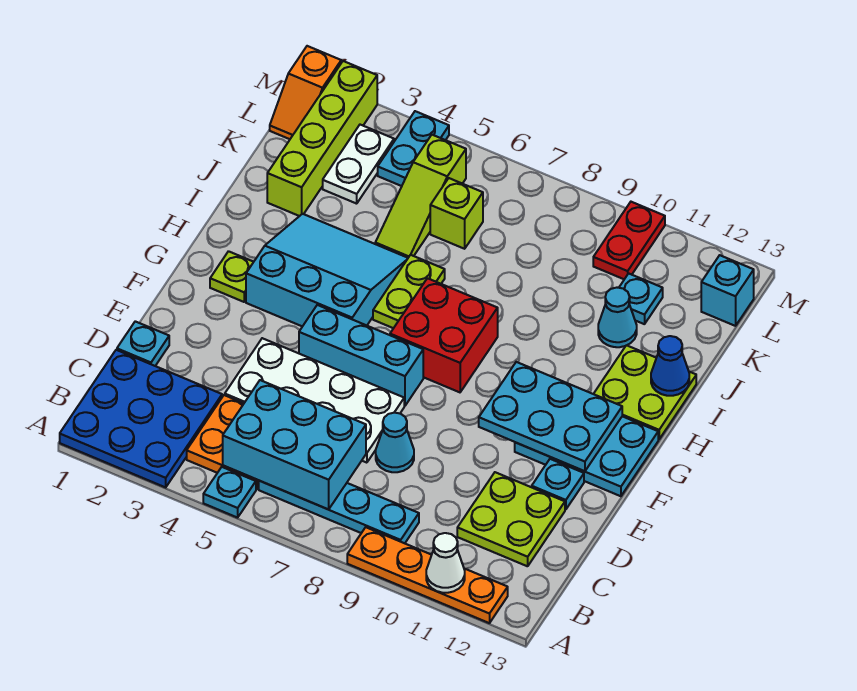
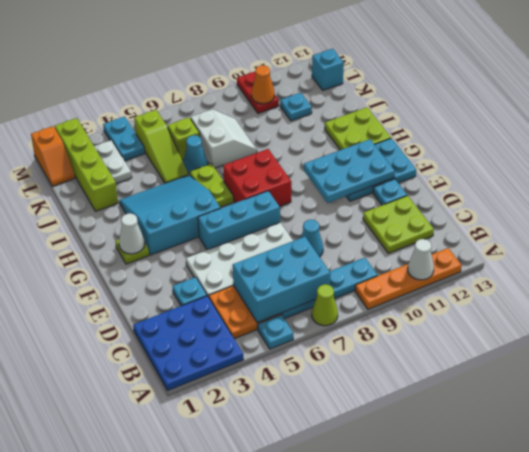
none -> lime 1x1 cone [312,284,338,326]
cyan 1x1 plate [117,321,169,366] -> cyan 1x1 plate moved to [173,277,207,306]
none -> white 1x1 cone [119,213,145,254]
blue 1x1 cone [651,336,689,396] -> none
none -> white 2x2 slope [191,109,257,168]
cyan 1x1 cone [598,288,637,347] -> cyan 1x1 cone moved to [183,135,207,173]
none -> orange 1x1 cone [251,65,274,104]

